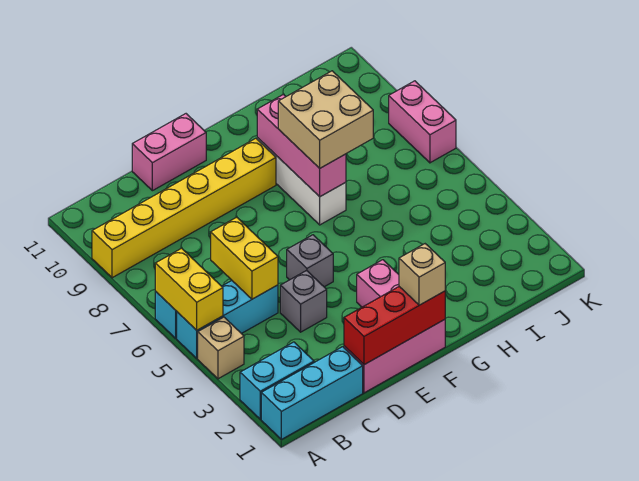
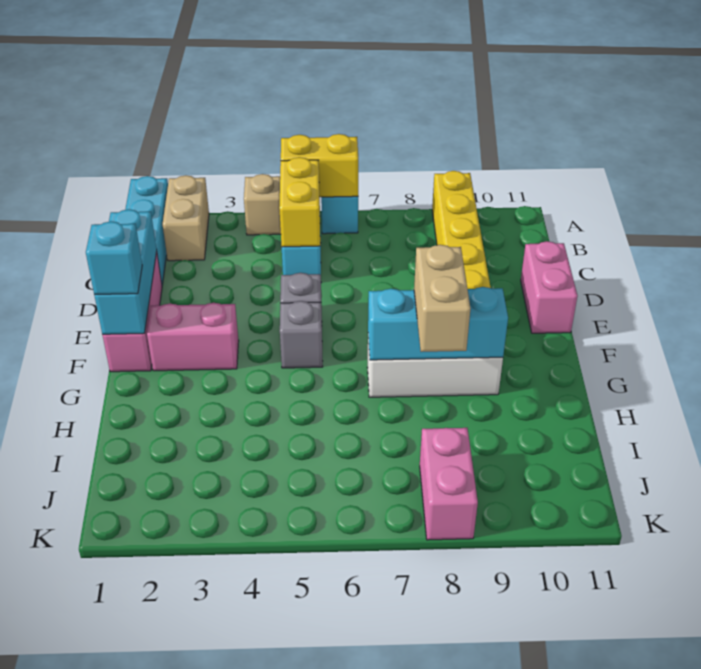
cyan 1x2 brick [240,342,314,419] -> tan 1x2 brick [163,175,209,261]
yellow 1x2 brick [211,217,278,299] -> yellow 1x2 brick turned to [279,157,320,247]
red 1x3 brick [344,287,445,365] -> cyan 1x3 brick [94,209,157,334]
grey 1x1 brick [280,271,327,332] -> grey 1x1 brick moved to [280,301,323,368]
tan 1x1 brick [399,244,445,305] -> cyan 1x1 brick [86,221,142,294]
pink 1x3 brick [257,94,346,197] -> cyan 1x3 brick [368,287,508,360]
tan 2x2 brick [278,71,373,168] -> tan 1x2 brick [414,245,471,352]
pink 1x2 brick [389,81,456,163] -> pink 1x2 brick turned to [420,428,478,540]

